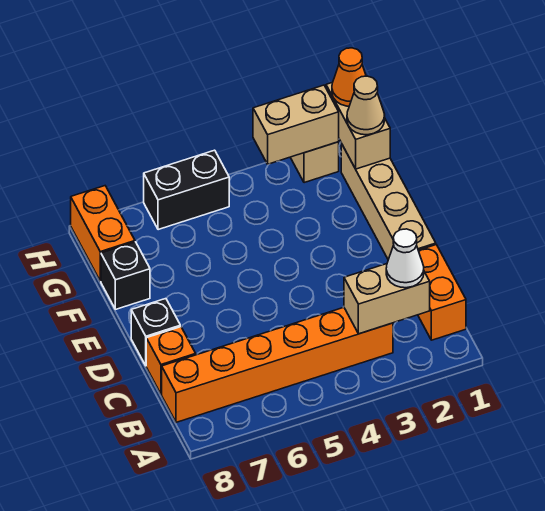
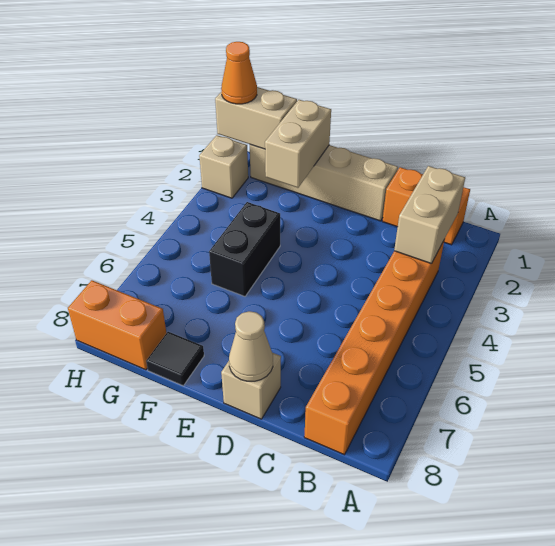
white 1x1 cone [386,229,424,288] -> none
orange 1x1 brick [146,327,196,394] -> none
black 1x1 brick [131,299,180,365] -> tan 1x1 brick [221,353,281,419]
black 1x1 brick [101,242,150,309] -> black 1x1 tile [146,332,204,386]
tan 1x1 cone [347,76,385,135] -> tan 1x1 cone moved to [229,311,273,381]
tan 1x2 brick [253,85,339,164] -> tan 1x2 brick moved to [265,100,331,188]
black 1x2 brick [144,150,229,230] -> black 1x2 brick moved to [209,202,280,296]

